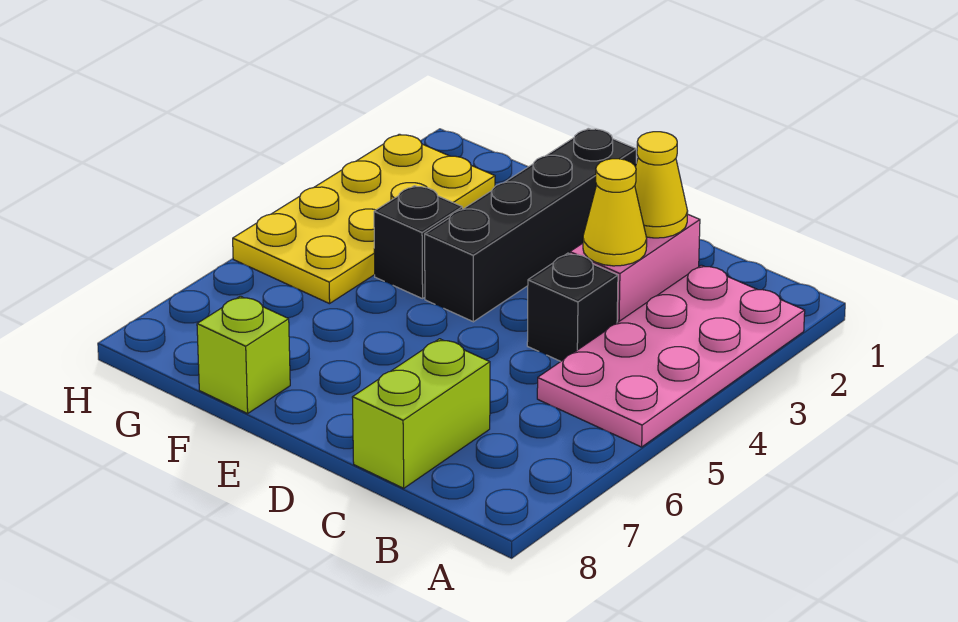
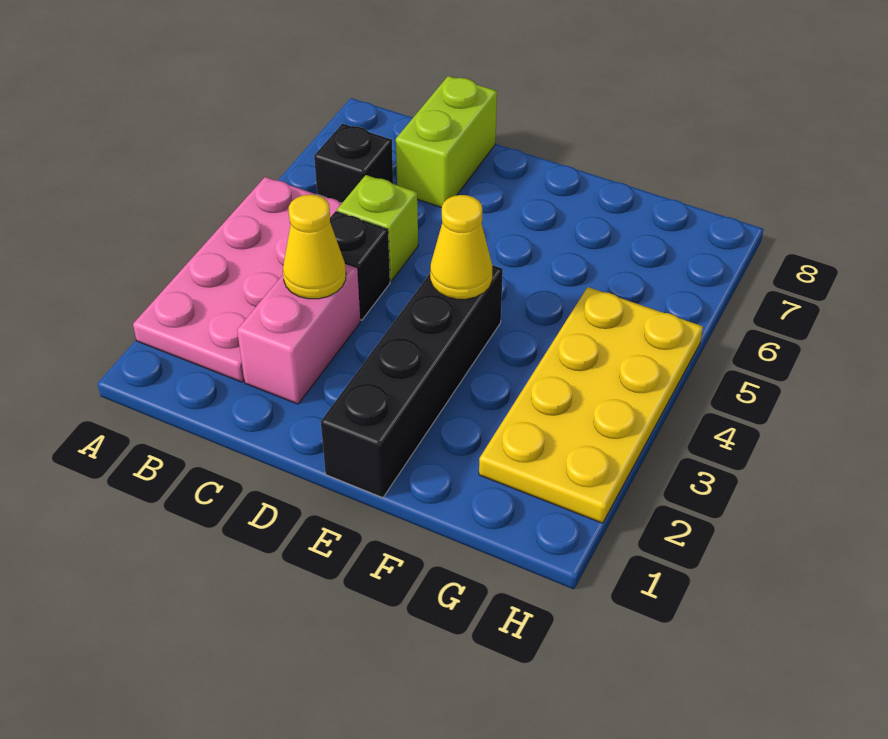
yellow 1x1 cone [635,132,688,238] -> yellow 1x1 cone moved to [430,195,492,299]
black 1x1 brick [374,186,463,299] -> black 1x1 brick moved to [314,124,393,203]
lime 1x1 brick [197,296,290,414] -> lime 1x1 brick moved to [337,175,418,281]

